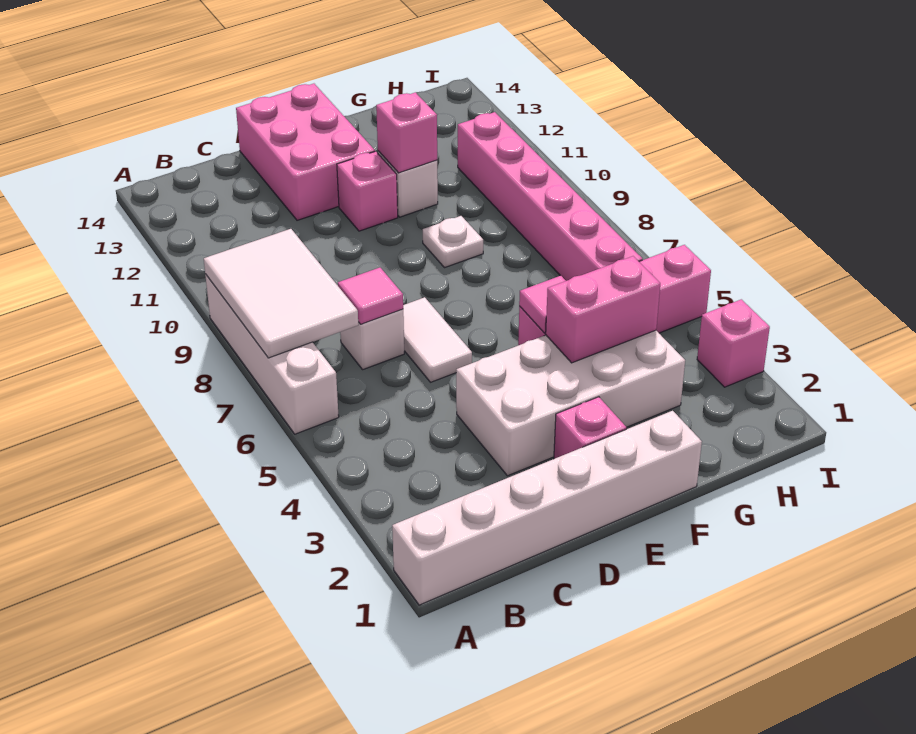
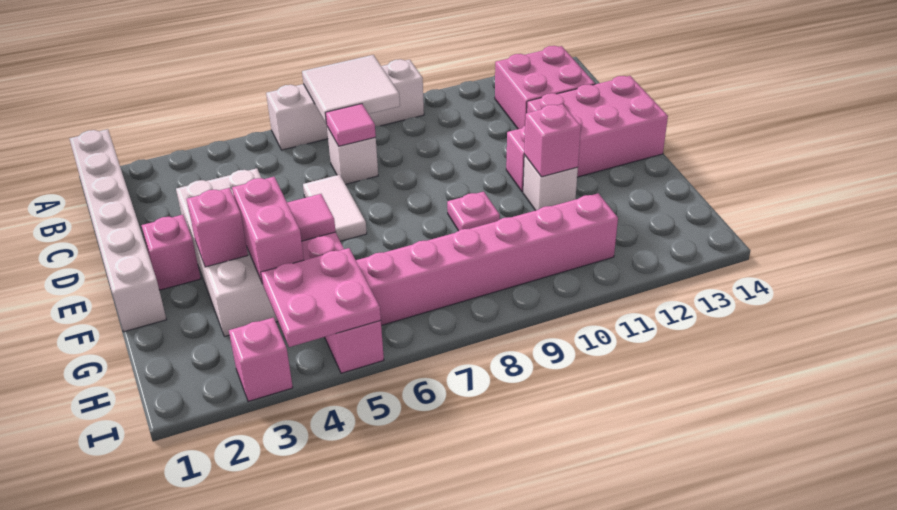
white 2x3 tile [204,229,358,358] -> white 2x2 tile [302,55,400,124]
none -> pink 2x2 brick [495,46,595,129]
white 1x2 tile [403,297,472,382] -> white 1x2 tile turned to [303,175,367,241]
none -> pink 1x1 brick [187,188,248,267]
white 1x1 plate [423,216,483,268] -> pink 1x1 plate [447,192,500,231]
none -> pink 2x2 plate [261,248,381,347]

